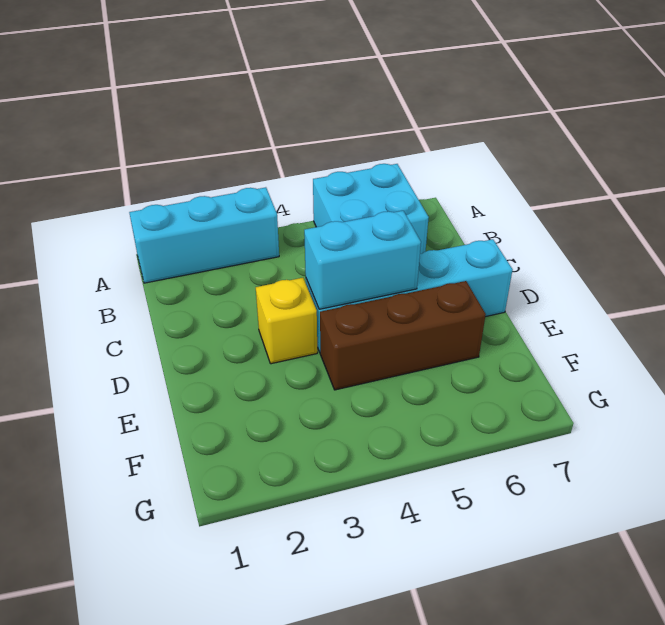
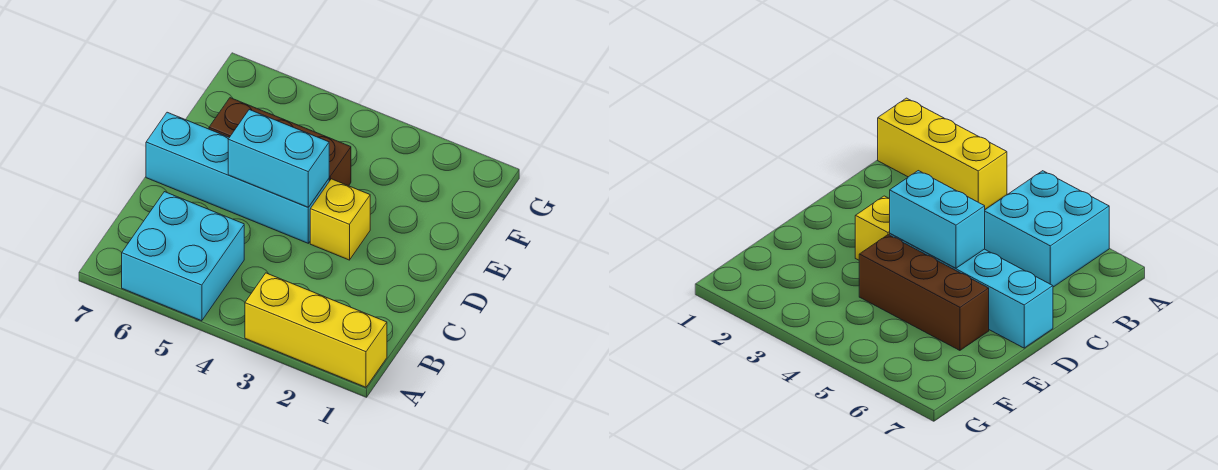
cyan 1x3 brick [129,187,279,283] -> yellow 1x3 brick [245,273,387,387]

